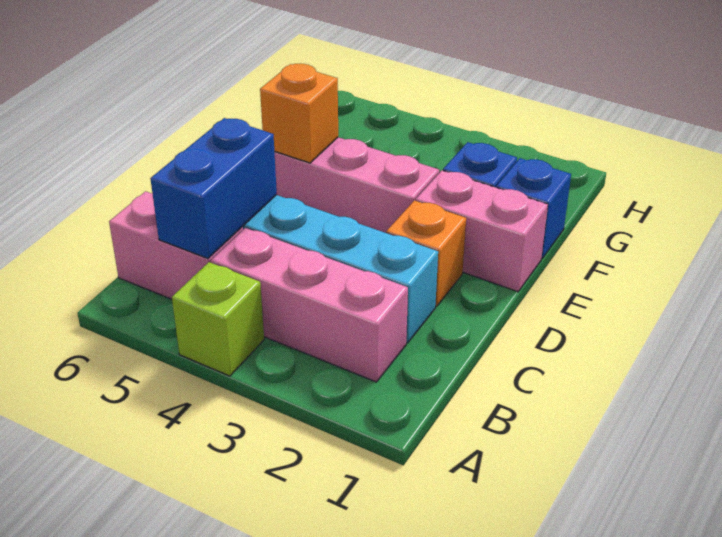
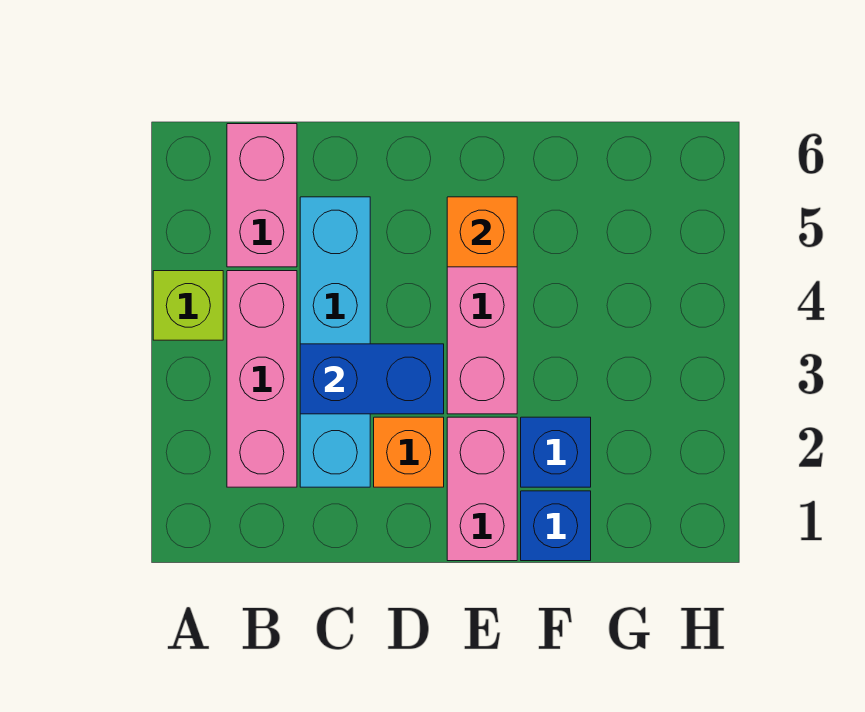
blue 1x2 brick [150,118,277,258] -> blue 1x2 brick moved to [300,344,444,414]

